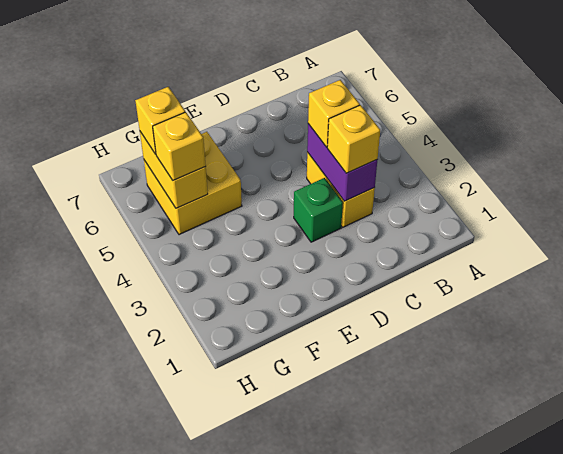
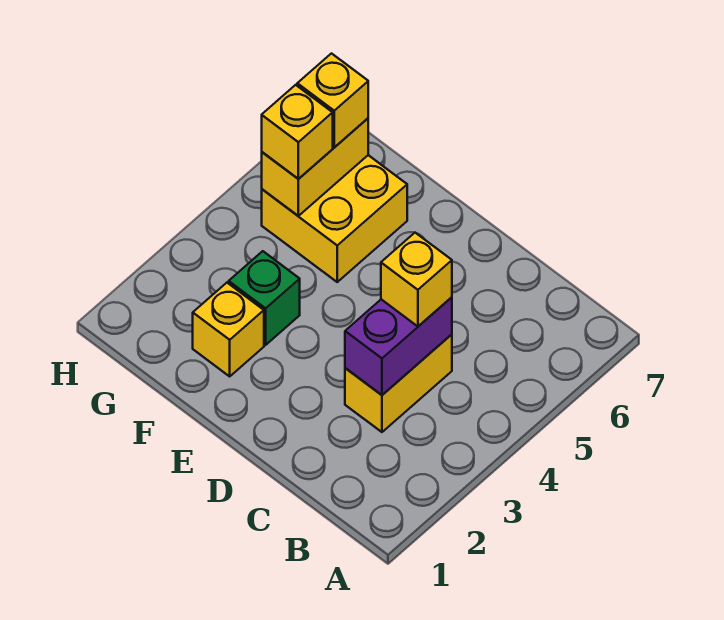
yellow 1x1 brick [327,105,380,173] -> yellow 1x1 brick moved to [193,283,264,376]
green 1x1 brick [294,178,343,242] -> green 1x1 brick moved to [229,251,300,345]

